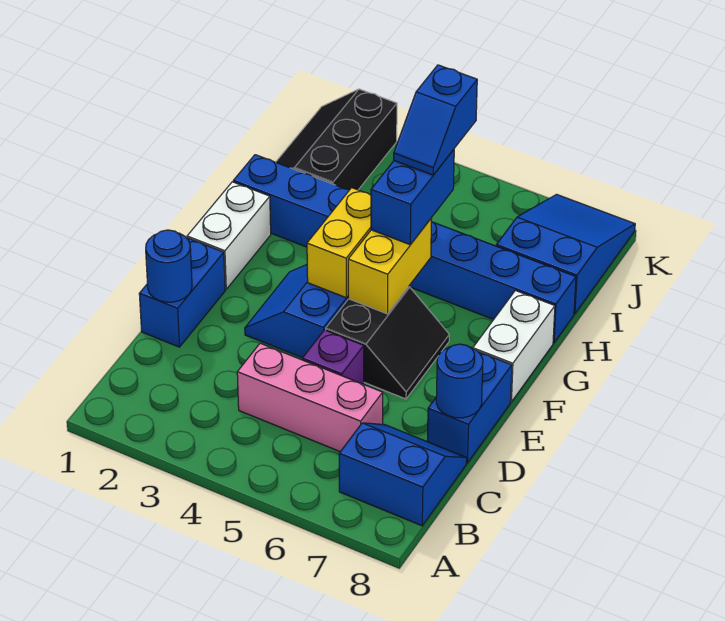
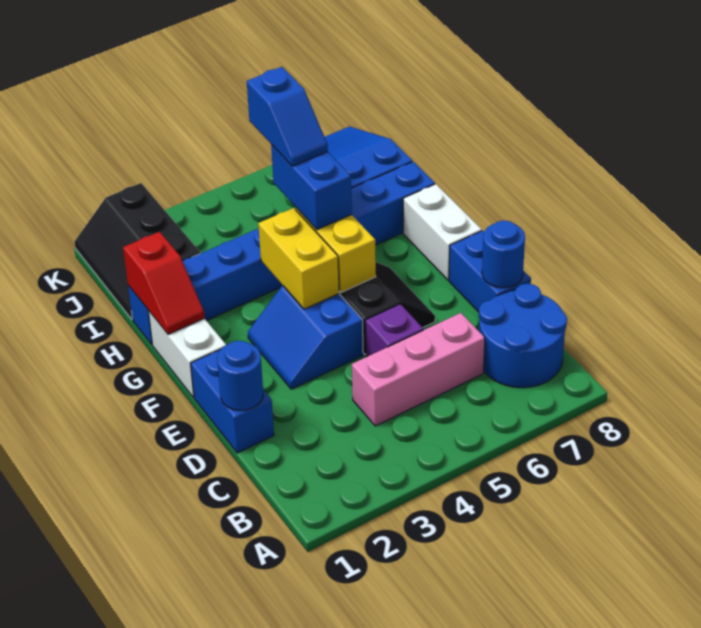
blue 2x2 slope [339,423,467,526] -> blue 2x2 round brick [479,284,567,388]
none -> red 1x2 slope [123,232,205,334]

